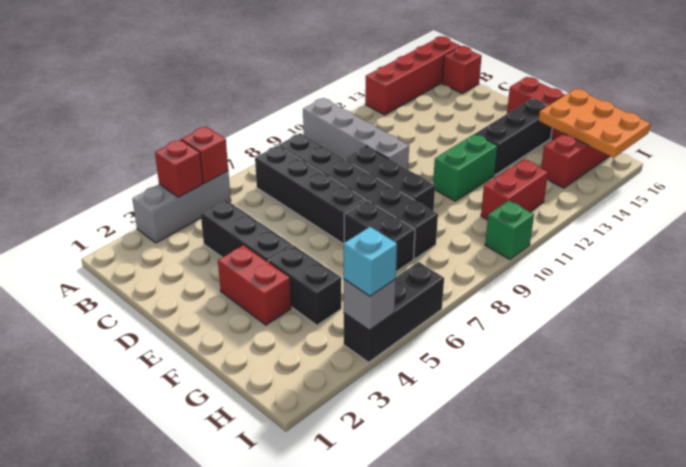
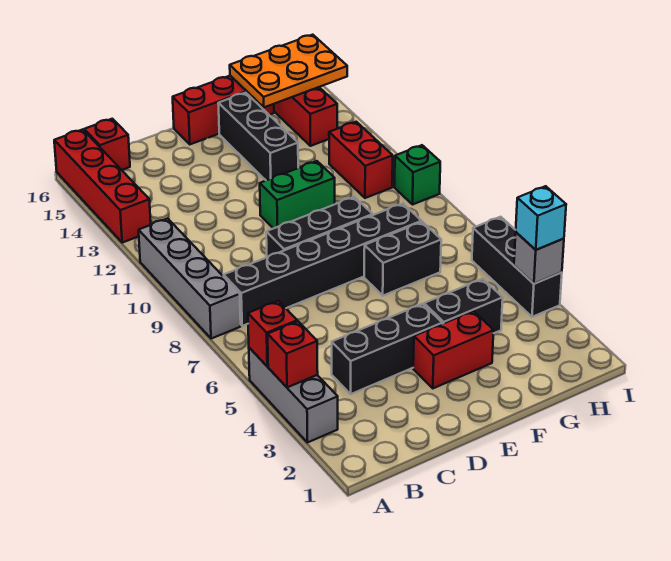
grey 1x4 brick [303,98,409,169] -> grey 1x4 brick turned to [139,218,241,339]
black 1x4 brick [255,146,366,244] -> none
green 1x2 brick [433,134,498,201] -> green 1x2 brick turned to [260,161,335,229]

